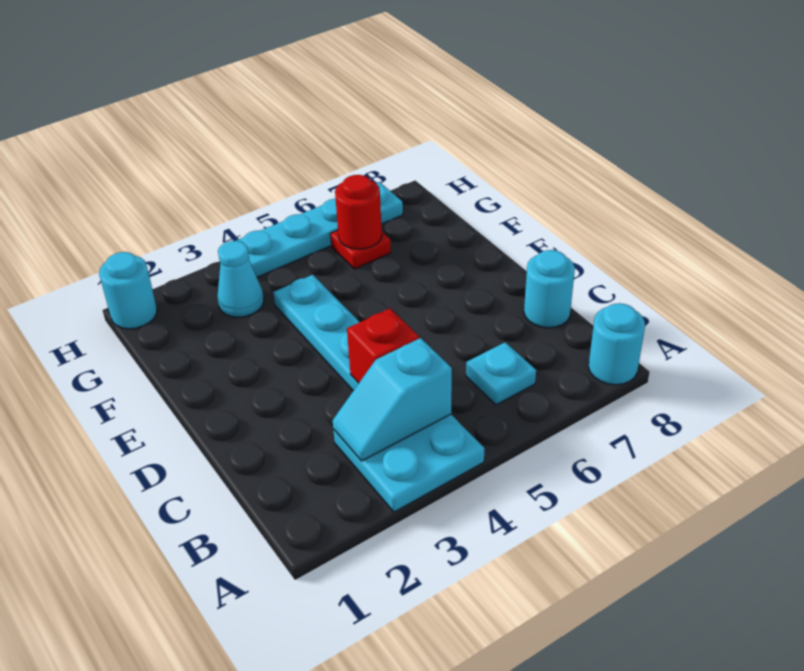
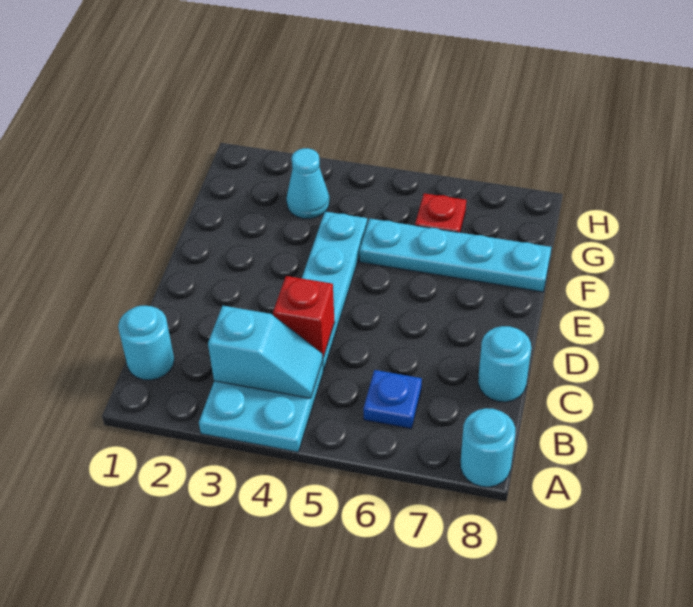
cyan 1x2 slope [333,338,452,461] -> cyan 1x2 slope turned to [208,306,323,398]
cyan 1x1 plate [466,342,536,405] -> blue 1x1 plate [363,370,422,429]
red 1x1 round brick [335,175,382,249] -> none
cyan 1x1 round brick [99,252,157,329] -> cyan 1x1 round brick moved to [118,306,174,380]
cyan 1x4 plate [236,182,403,277] -> cyan 1x4 plate moved to [360,219,551,292]

